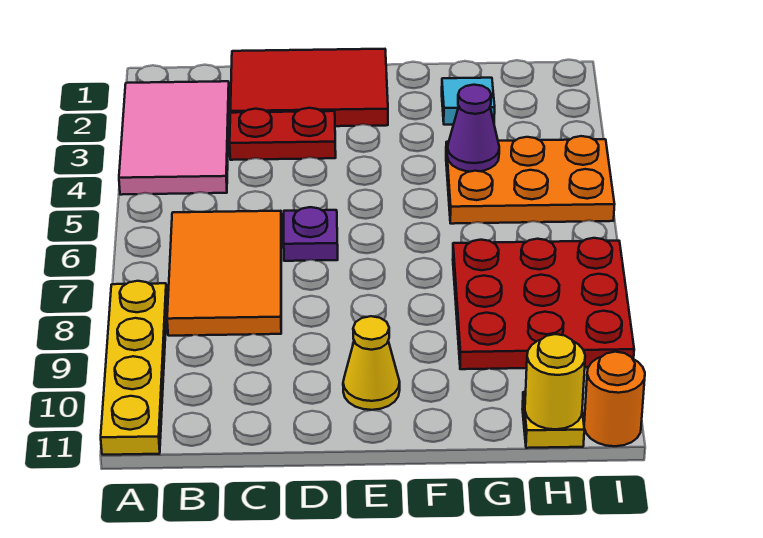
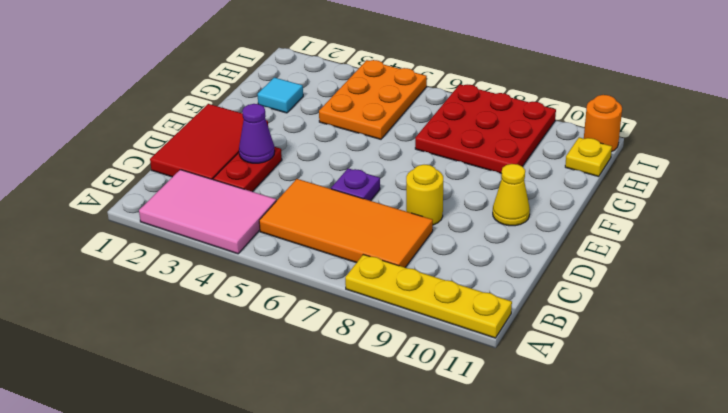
orange 2x3 tile [167,211,282,336] -> orange 2x4 tile [259,179,433,267]
purple 1x1 cone [447,85,499,172] -> purple 1x1 cone moved to [239,104,275,163]
yellow 1x1 round brick [525,334,585,429] -> yellow 1x1 round brick moved to [406,164,443,225]

